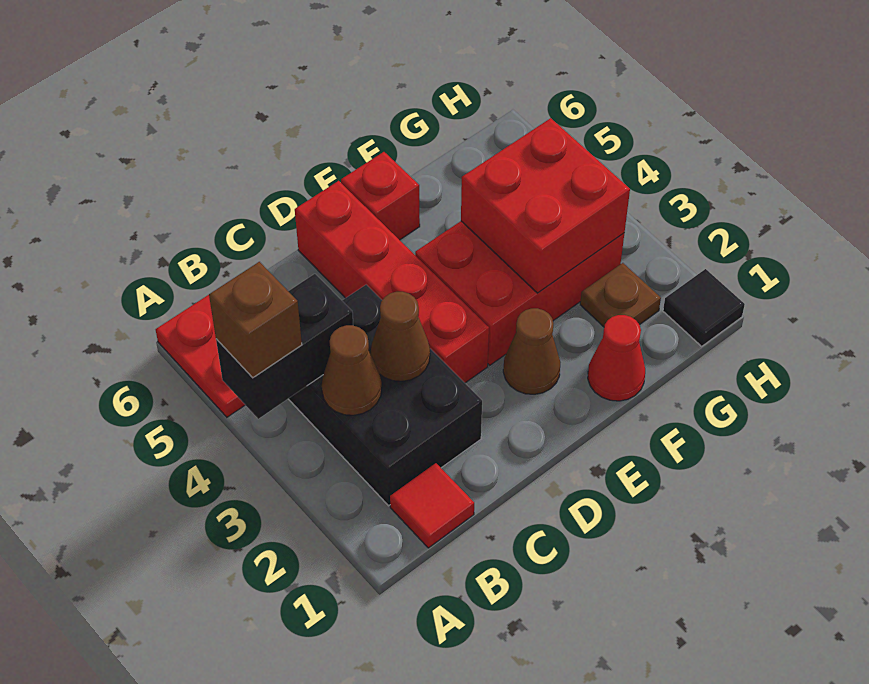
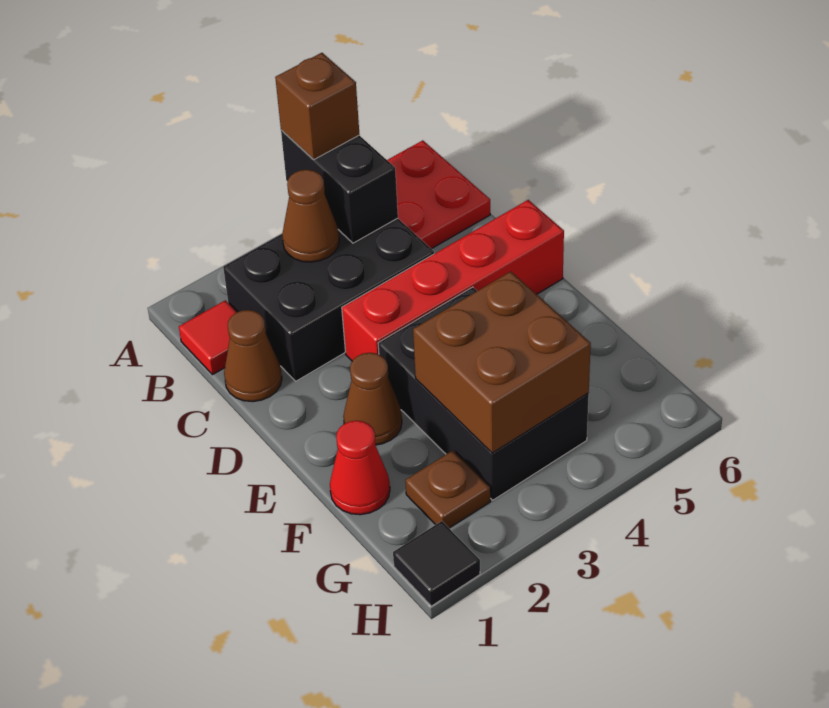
brown 1x1 cone [371,292,430,381] -> brown 1x1 cone moved to [224,310,282,402]
red 2x3 brick [415,221,624,365] -> black 2x3 brick [378,287,589,500]
red 1x1 brick [341,152,420,240] -> none
red 2x2 brick [461,118,630,293] -> brown 2x2 brick [413,272,591,453]

